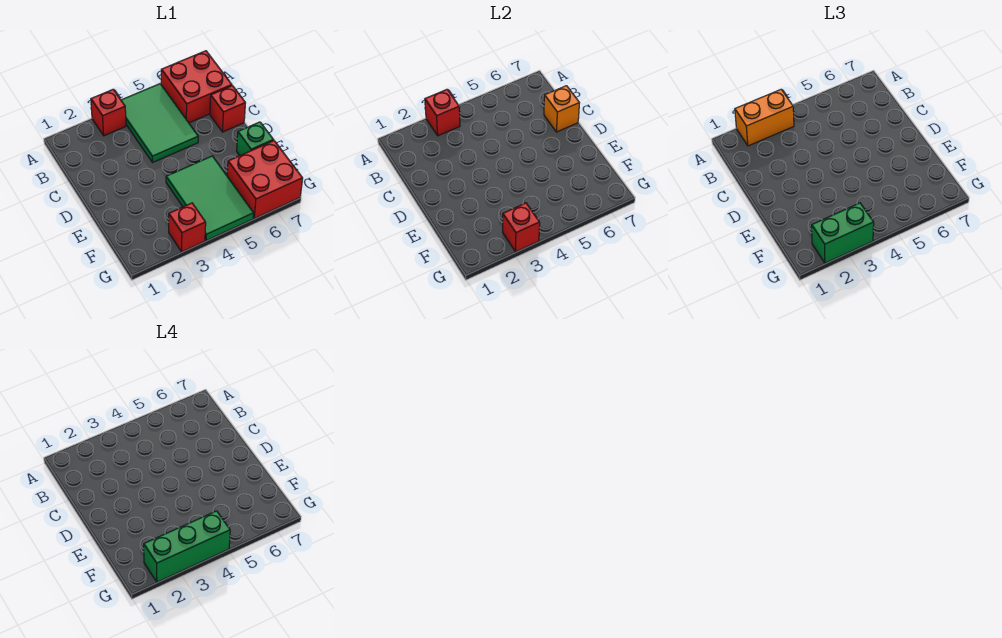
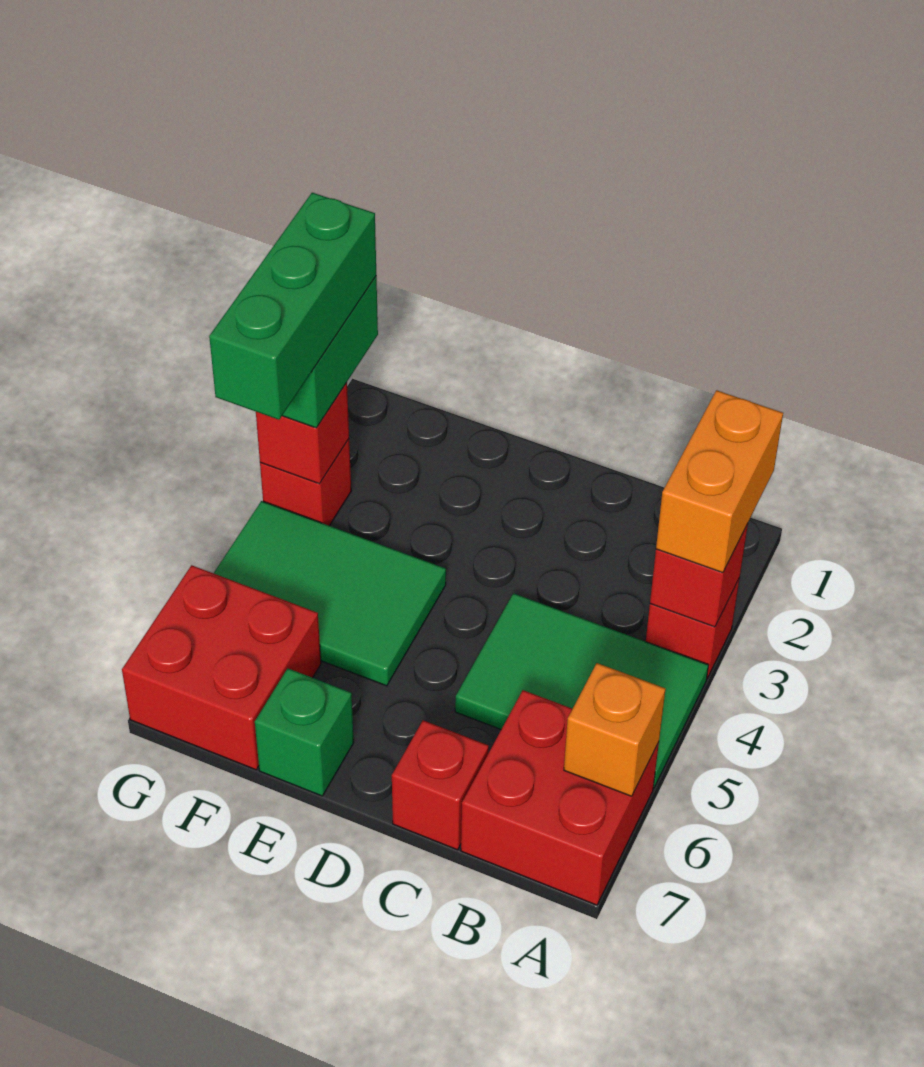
orange 1x1 brick [544,86,579,132] -> orange 1x1 brick moved to [564,663,665,796]

